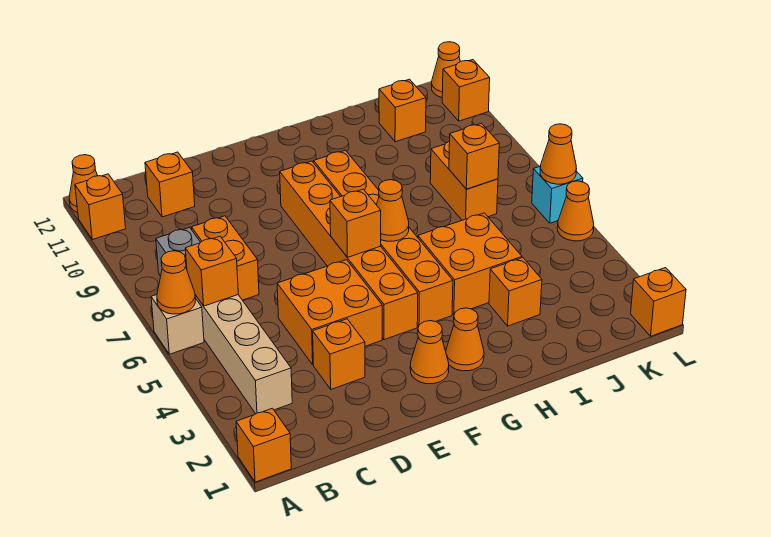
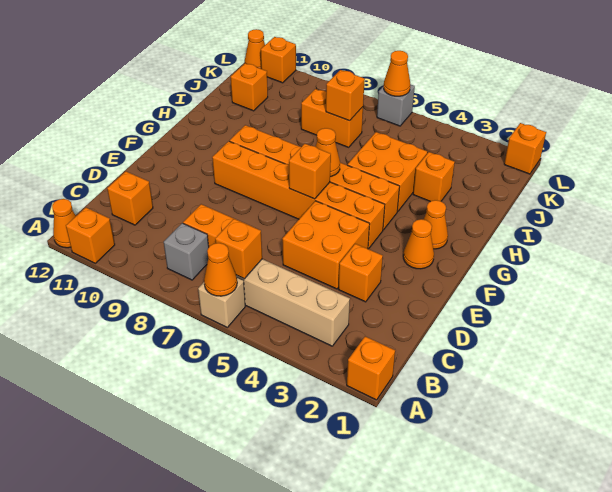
orange 1x1 cone [557,181,594,241] -> none
cyan 1x1 brick [532,167,583,223] -> grey 1x1 brick [377,84,415,126]

